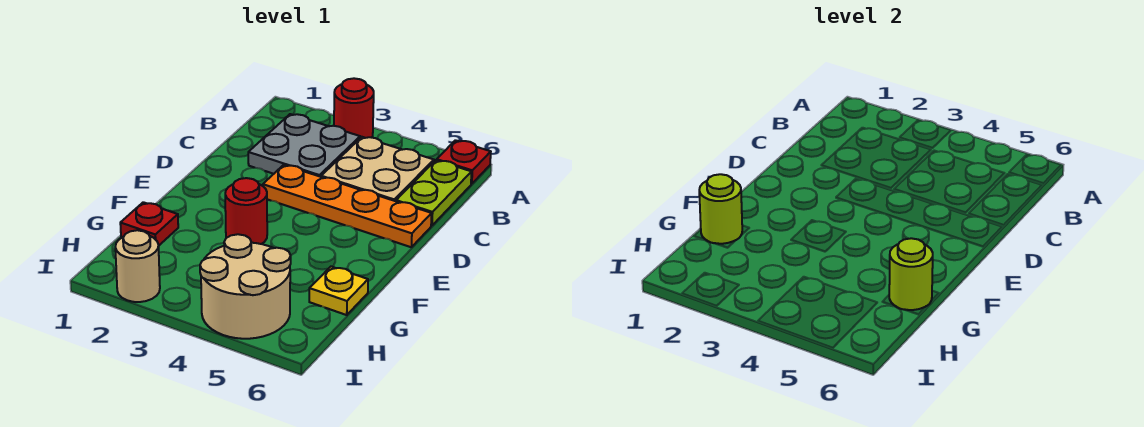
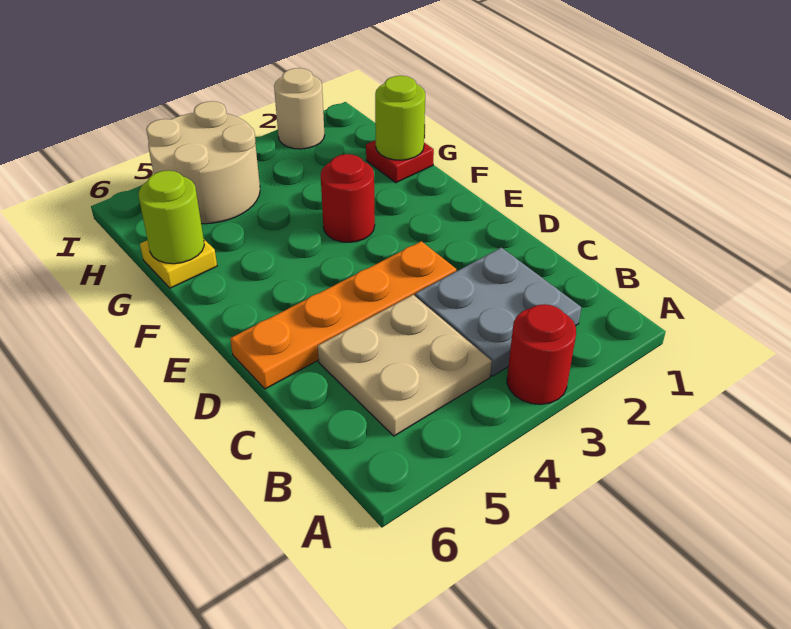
red 1x1 plate [437,140,491,184] -> none
lime 1x2 plate [396,160,471,226] -> none

